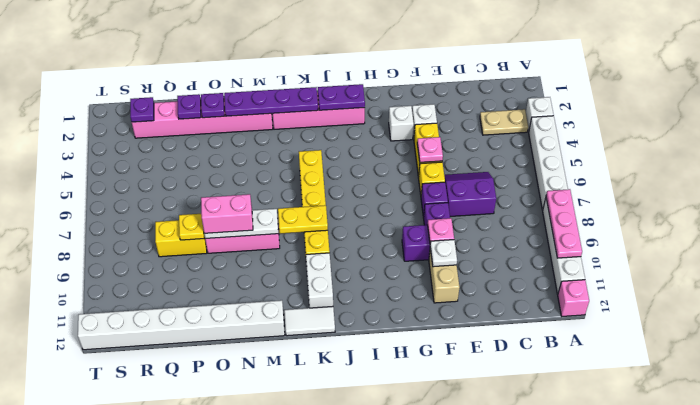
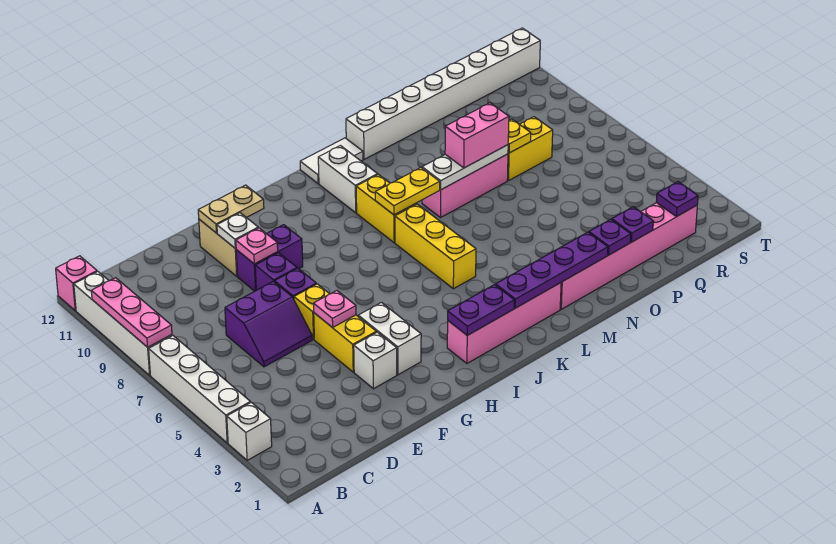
tan 1x2 plate [480,109,528,135] -> tan 1x2 plate moved to [198,185,264,233]
white 1x1 brick [389,106,414,141] -> white 1x2 brick [358,303,421,375]

